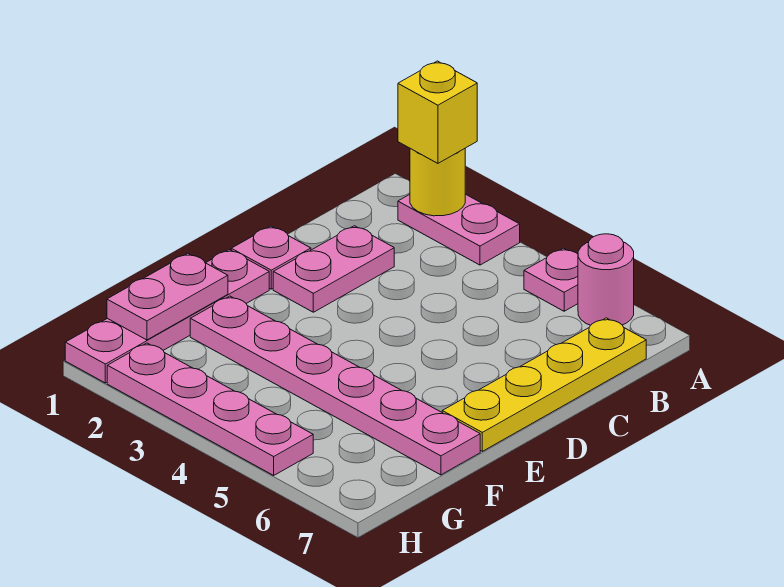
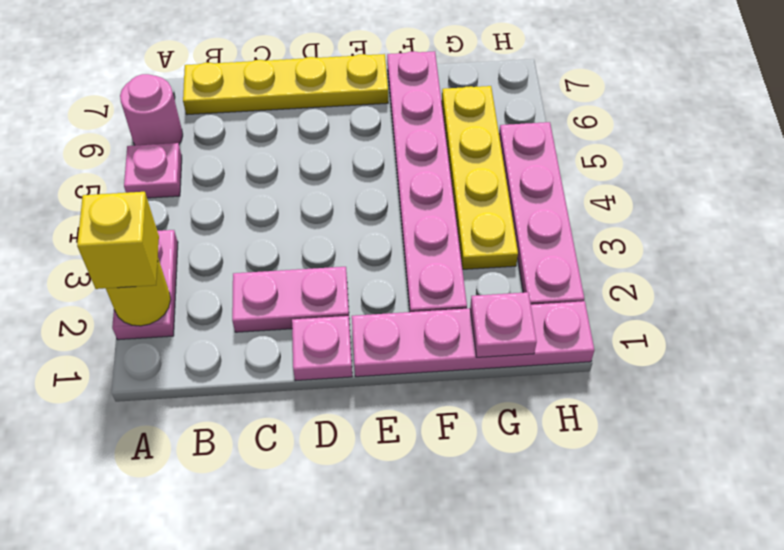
pink 1x2 plate [107,253,228,340] -> pink 1x1 plate [470,292,537,357]
none -> yellow 1x4 plate [442,86,518,269]

